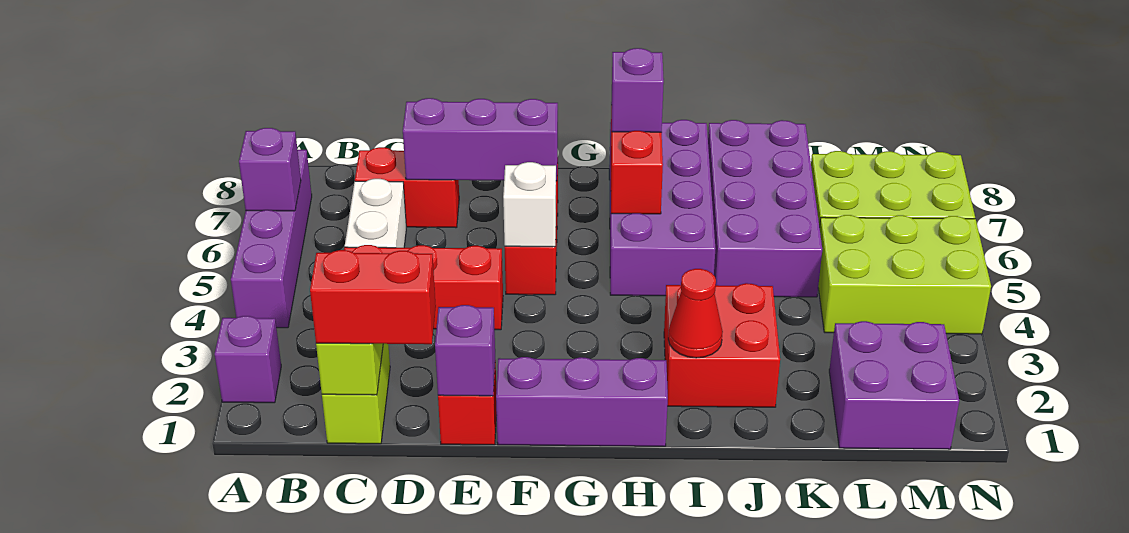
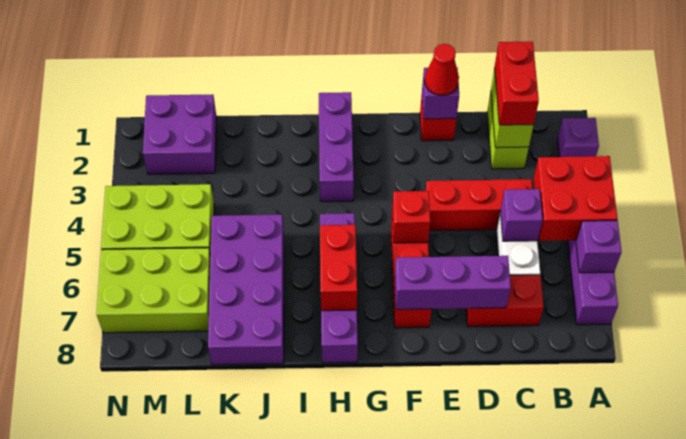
red 1x2 brick [310,250,436,344] -> red 1x2 brick turned to [495,42,539,125]
purple 1x3 brick [496,357,668,446] -> purple 1x3 brick turned to [319,92,354,202]
white 1x1 brick [503,162,556,247] -> red 1x1 brick [392,191,430,243]
purple 2x4 brick [609,120,715,296] -> purple 1x4 brick [320,213,358,363]
purple 1x1 brick [611,48,664,132] -> purple 1x1 brick moved to [500,189,543,241]
red 2x2 brick [664,283,780,407] -> red 2x2 brick moved to [534,156,618,241]
red 1x1 cone [668,269,723,358] -> red 1x1 cone moved to [425,44,459,96]

